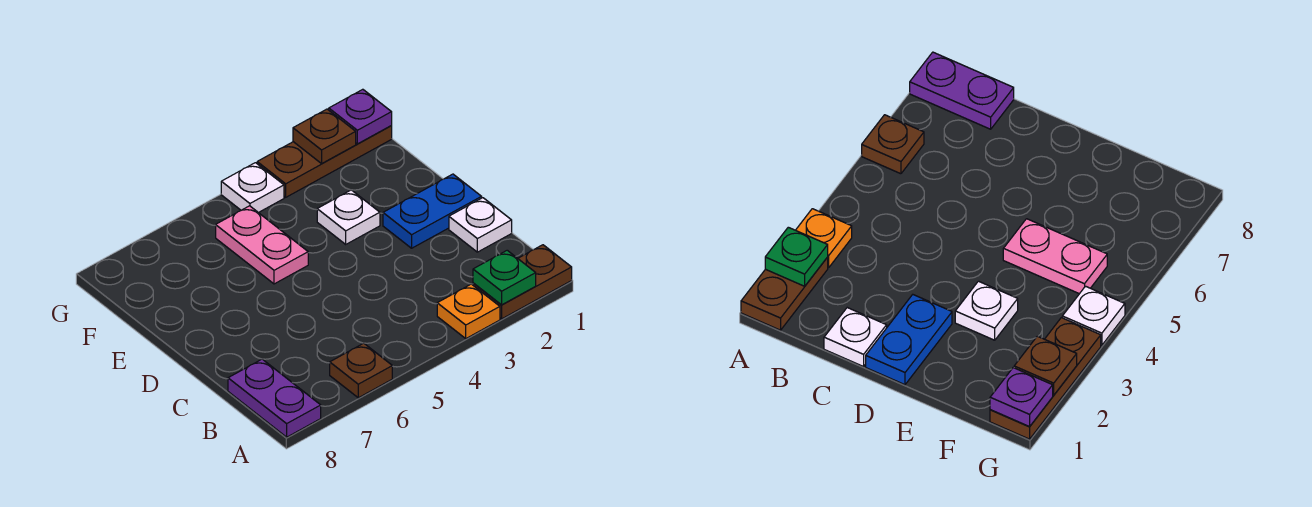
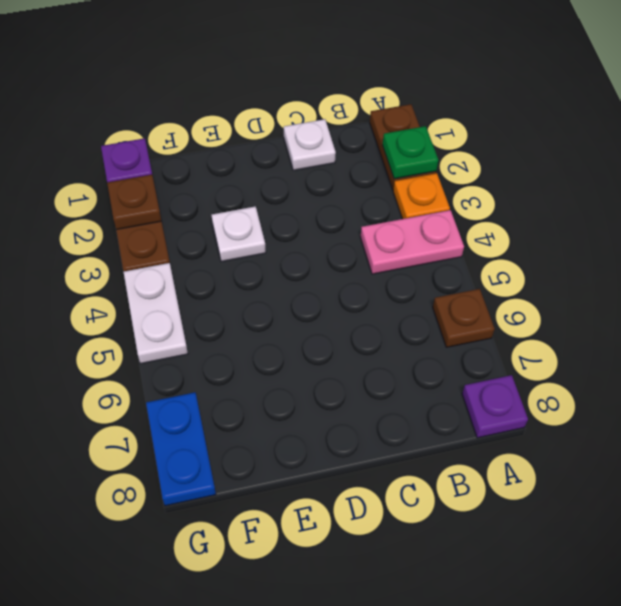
purple 1x2 plate [228,359,321,437] -> purple 1x1 plate [462,375,528,438]
blue 1x2 plate [383,174,482,248] -> blue 1x2 plate moved to [146,392,216,506]
pink 1x2 plate [216,206,308,284] -> pink 1x2 plate moved to [361,210,464,274]
white 1x1 plate [221,163,284,213] -> white 1x2 plate [124,263,188,364]

